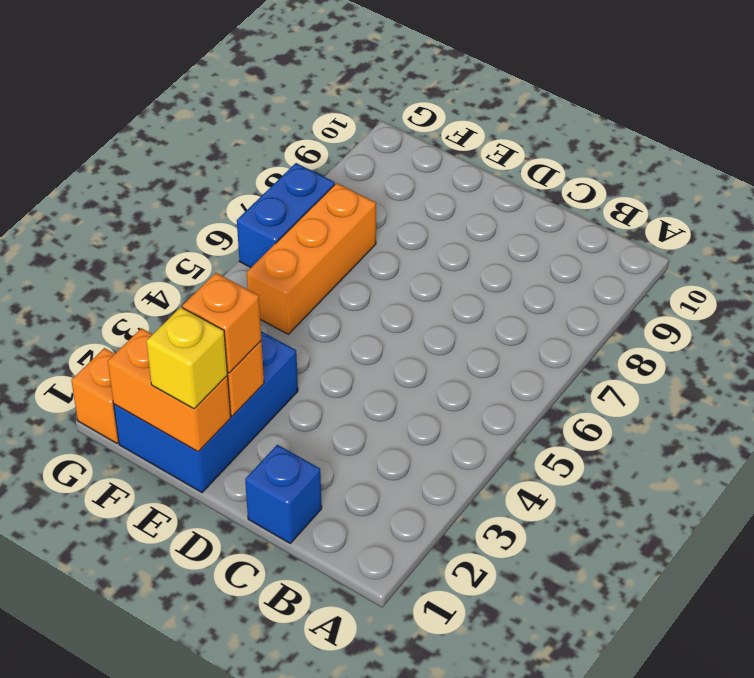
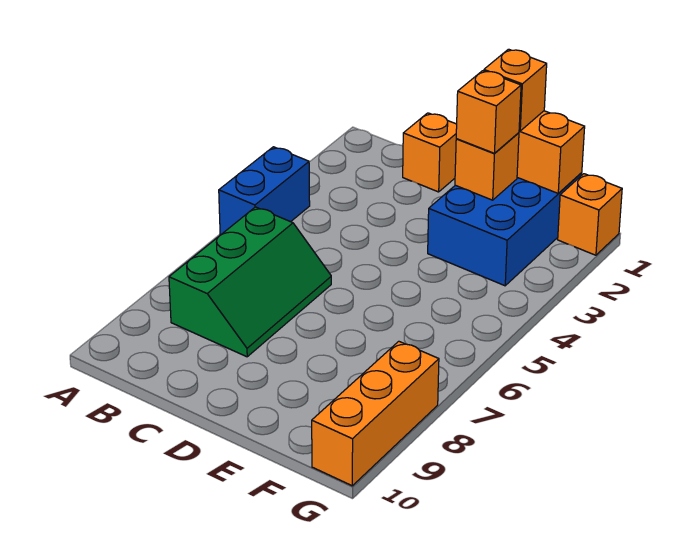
none -> green 2x3 slope [169,207,331,357]
blue 1x1 brick [245,445,322,543] -> orange 1x1 brick [403,113,457,192]
yellow 1x1 brick [147,307,227,409] -> orange 1x1 brick [484,49,547,131]
orange 1x3 brick [247,183,376,334] -> orange 1x3 brick moved to [312,341,439,486]
blue 1x2 brick [237,163,335,267] -> blue 1x2 brick moved to [219,147,310,235]

